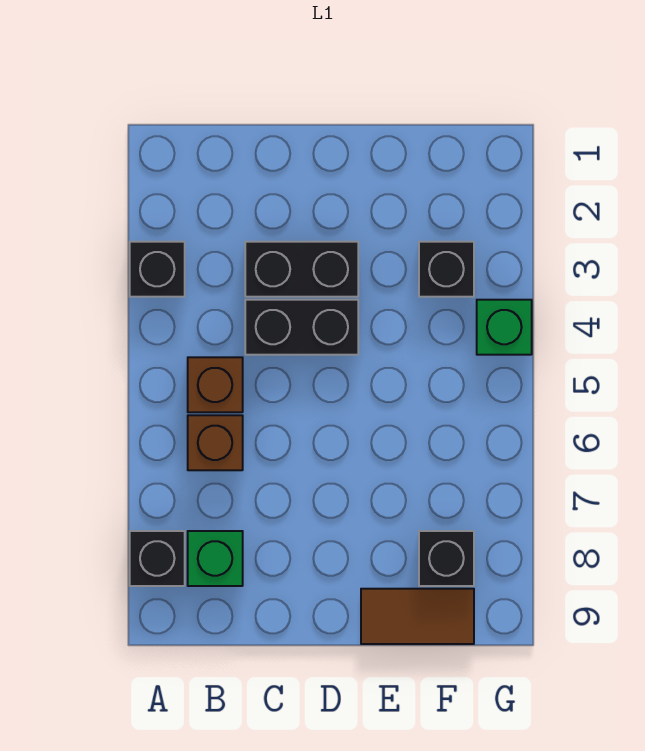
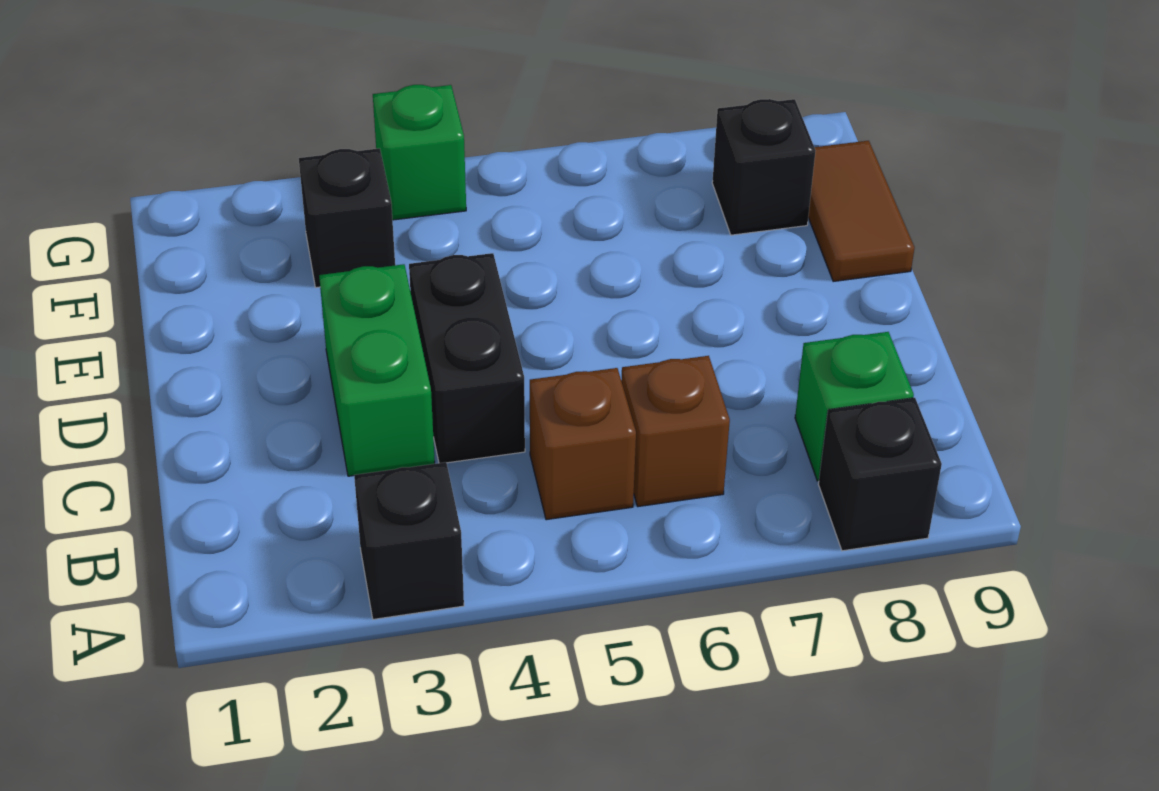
black 1x2 brick [245,242,358,297] -> green 1x2 brick [319,264,435,476]

